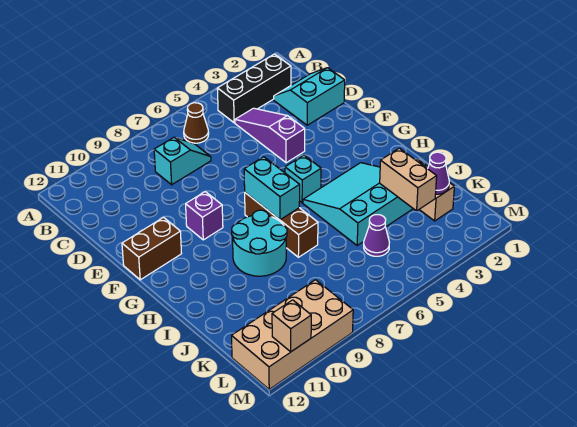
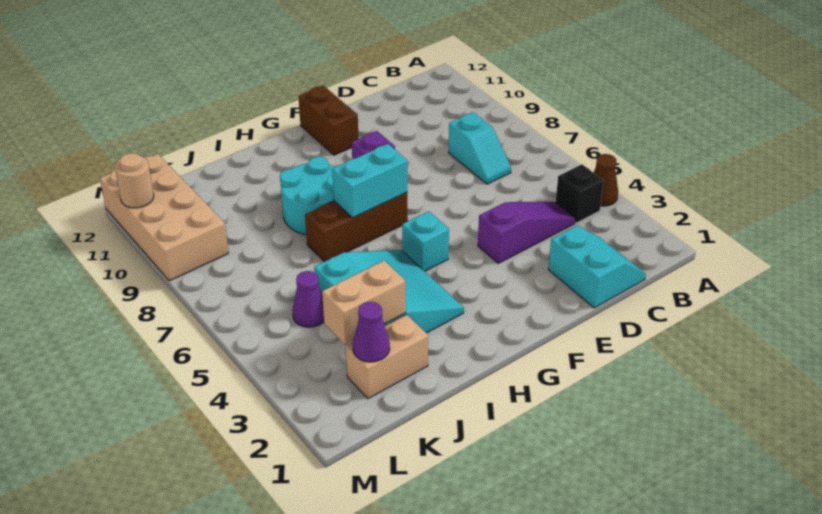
black 1x3 brick [217,54,291,123] -> black 1x1 brick [556,164,604,223]
brown 1x1 cone [184,103,209,143] -> brown 1x1 cone moved to [594,154,618,206]
tan 1x1 brick [272,300,311,352] -> tan 1x1 round brick [115,153,154,208]

